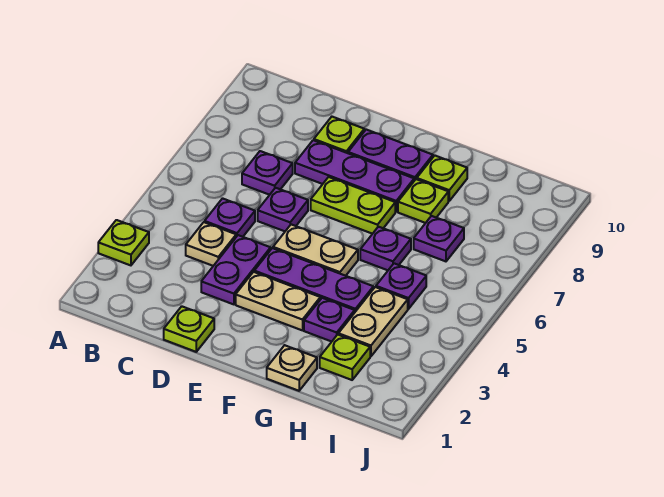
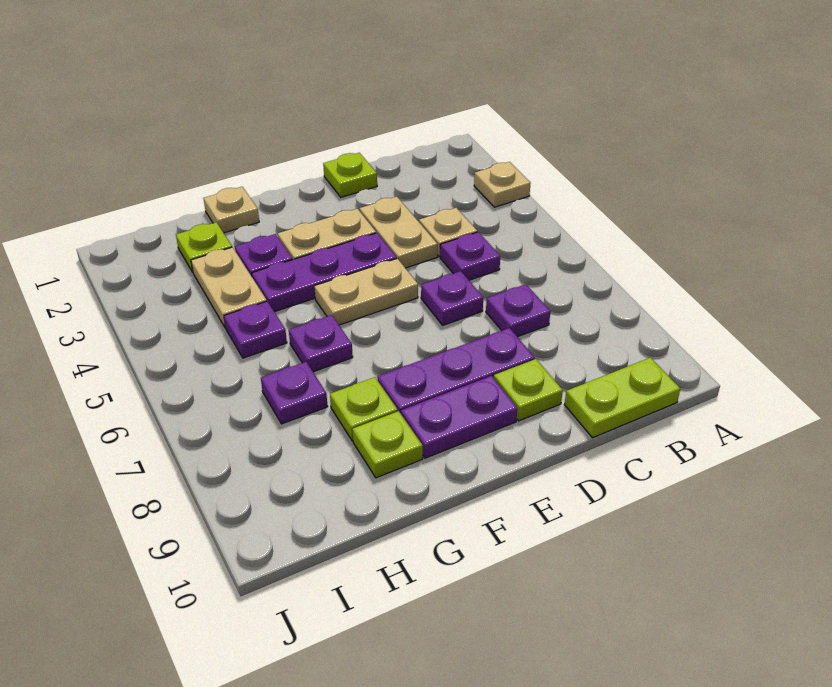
lime 1x1 plate [98,220,149,265] -> tan 1x1 plate [474,162,531,207]
purple 1x2 plate [201,235,271,304] -> tan 1x2 plate [360,197,437,268]
lime 1x2 plate [311,177,395,234] -> lime 1x2 plate moved to [564,358,680,438]

